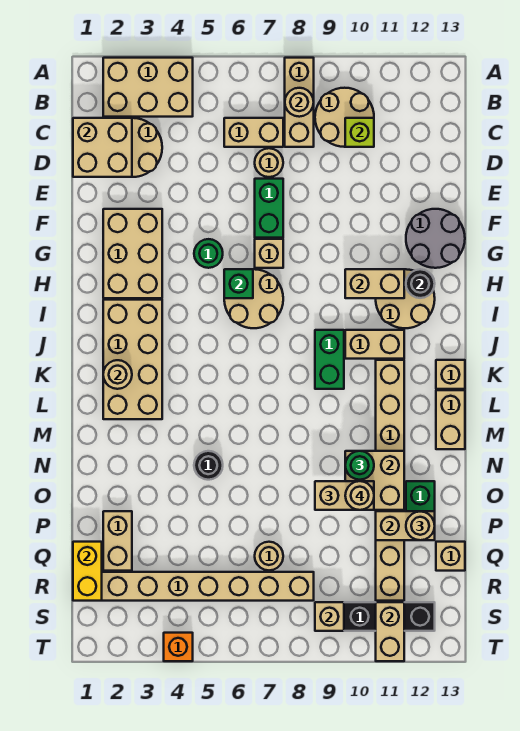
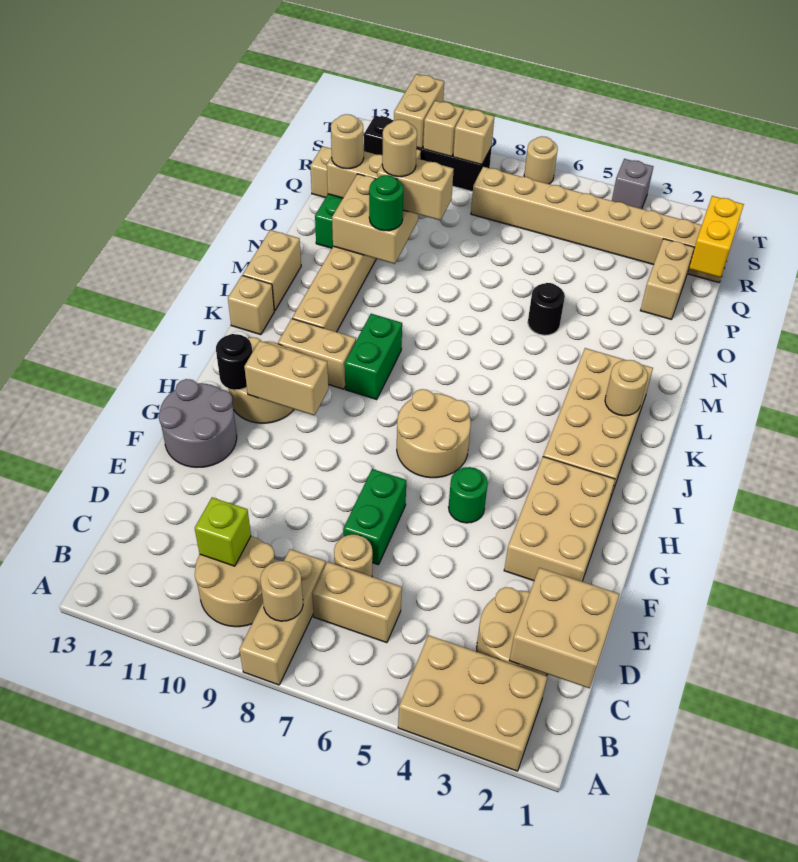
tan 1x1 brick [255,239,283,268] -> tan 1x1 brick moved to [423,101,464,157]
green 1x1 brick [224,269,253,298] -> none
tan 1x1 round brick [255,542,283,570] -> tan 1x1 round brick moved to [524,136,558,184]
orange 1x1 brick [164,633,193,661] -> grey 1x1 brick [612,159,653,209]

